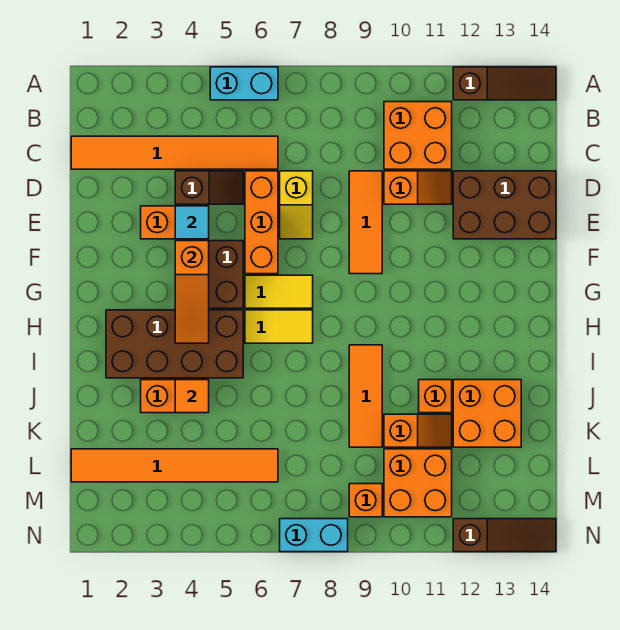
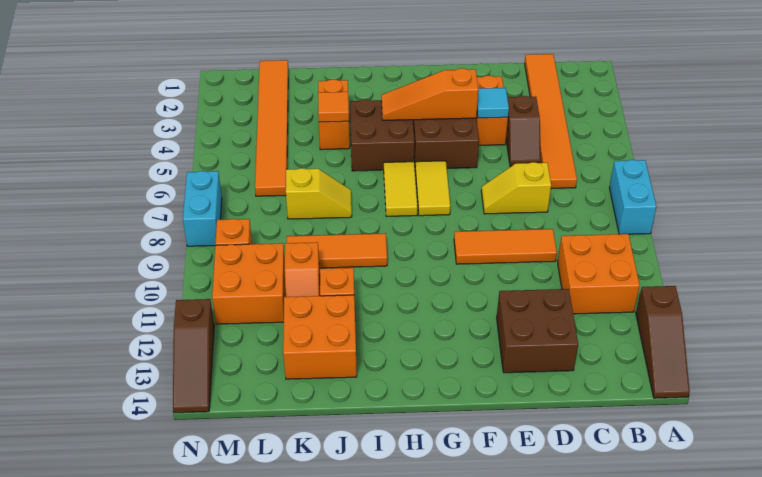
cyan 1x2 brick [210,67,278,100] -> cyan 1x2 brick moved to [610,160,656,234]
orange 1x3 brick [245,171,278,274] -> none
orange 1x2 slope [384,171,452,204] -> none
brown 2x3 brick [453,171,556,239] -> brown 2x2 brick [497,289,578,373]
brown 2x4 brick [106,310,243,378] -> brown 2x2 brick [350,100,414,171]
none -> yellow 1x2 slope [286,168,352,219]

